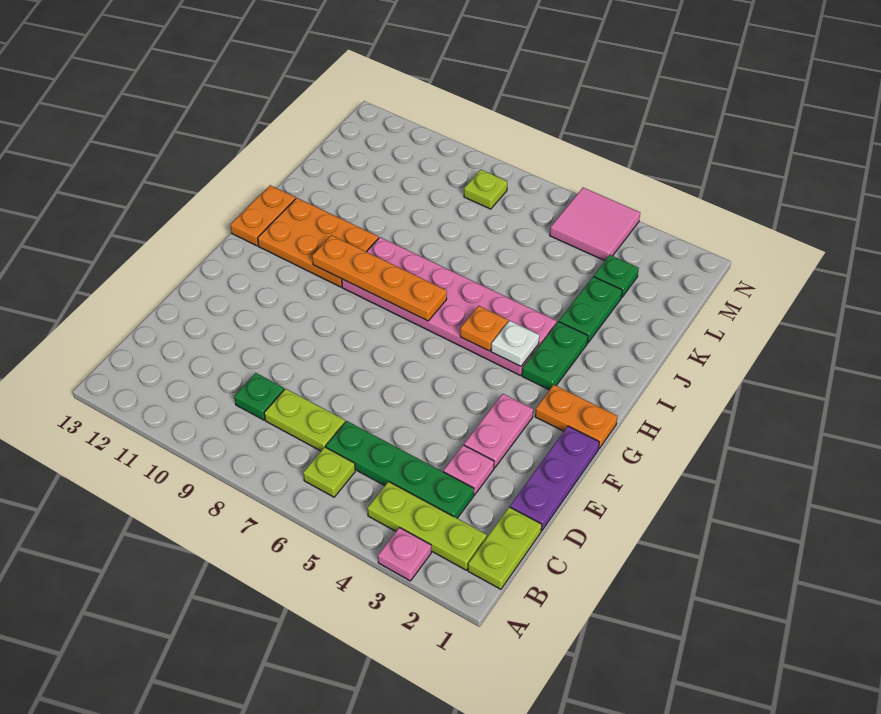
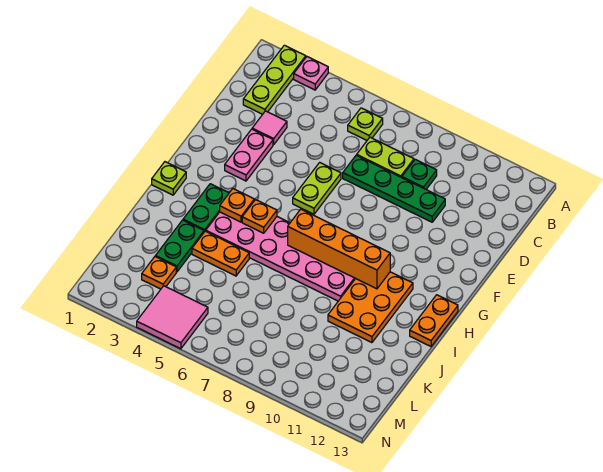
lime 1x2 plate [468,507,542,589] -> lime 1x2 plate moved to [293,162,341,214]
lime 1x3 plate [367,482,487,570] -> lime 1x3 plate turned to [243,45,306,114]
green 1x4 plate [326,421,474,518] -> green 1x4 plate moved to [343,155,445,222]
purple 1x3 plate [510,426,599,531] -> none
pink 1x1 plate [443,445,494,495] -> pink 1x1 tile [252,111,287,145]
orange 1x2 plate [535,385,618,448] -> orange 1x2 plate moved to [192,231,249,276]
white 1x1 plate [491,321,539,366] -> orange 1x1 plate [220,189,254,222]
orange 1x4 plate [312,235,447,321] -> orange 1x4 brick [288,209,390,289]
orange 2x3 plate [258,198,379,287] -> orange 2x3 plate turned to [328,272,413,343]
green 1x1 plate [594,255,639,298] -> orange 1x1 plate [142,257,176,289]
lime 1x1 plate [464,170,507,209] -> lime 1x1 plate moved to [152,162,186,195]

